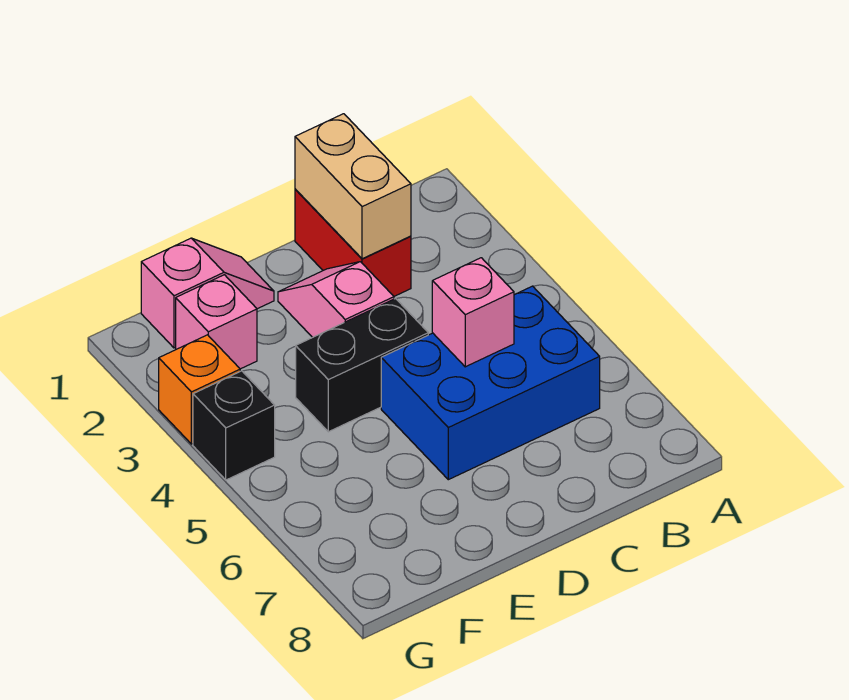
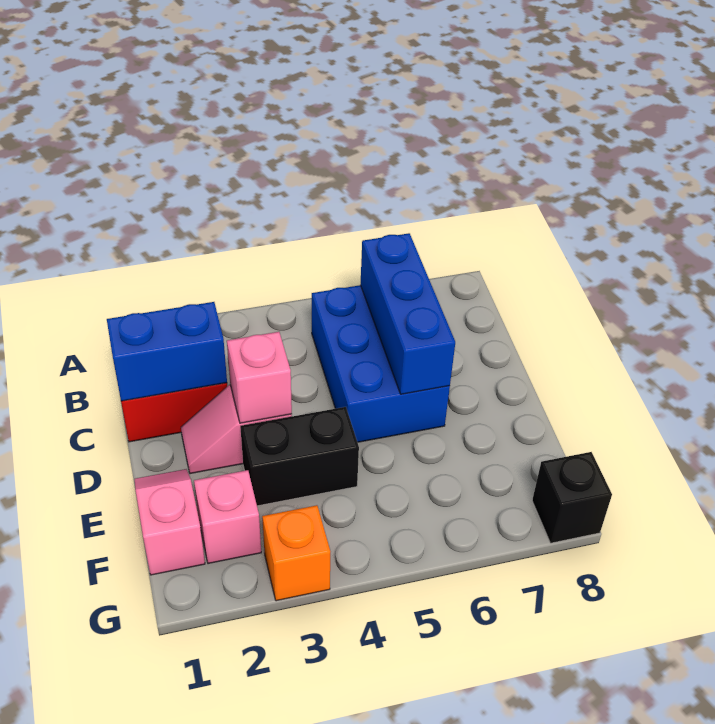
none -> blue 1x3 brick [360,233,455,394]
tan 1x2 brick [295,114,411,259] -> blue 1x2 brick [107,302,227,401]
pink 1x1 brick [432,258,514,367] -> pink 1x1 brick moved to [227,332,292,423]
black 1x2 brick [296,299,428,432] -> black 1x2 brick turned to [240,407,359,506]
black 1x1 brick [193,371,275,480] -> black 1x1 brick moved to [532,452,612,543]

